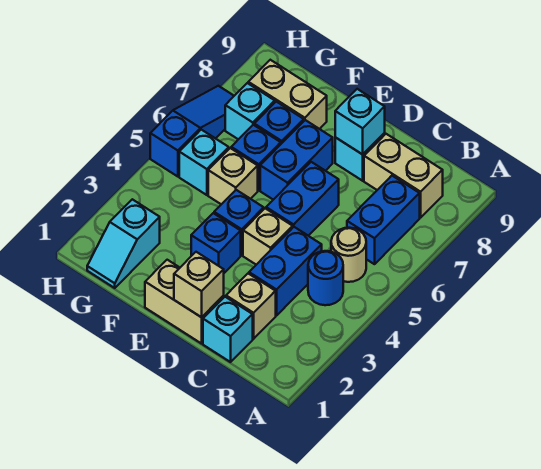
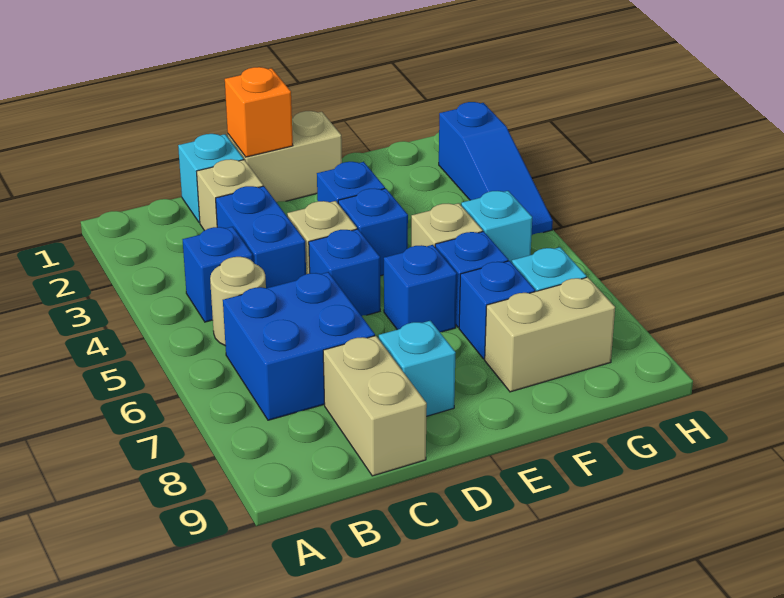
blue 1x1 round brick [308,251,343,305] -> blue 1x1 brick [183,227,253,322]
blue 1x2 brick [347,176,420,264] -> blue 2x2 brick [223,272,375,420]
tan 1x2 brick [364,134,443,218] -> tan 1x2 brick turned to [323,336,427,476]
tan 1x1 brick [174,252,224,317] -> orange 1x1 brick [225,67,293,157]
blue 1x2 brick [266,162,339,236] -> blue 1x1 brick [309,229,380,316]
cyan 1x1 brick [335,89,385,154] -> none
blue 1x2 brick [260,120,333,200] -> blue 1x1 brick [384,245,457,332]
cyan 1x2 slope [87,199,160,288] -> none
blue 1x3 slope [150,86,234,177] -> blue 1x3 slope moved to [439,102,553,235]

